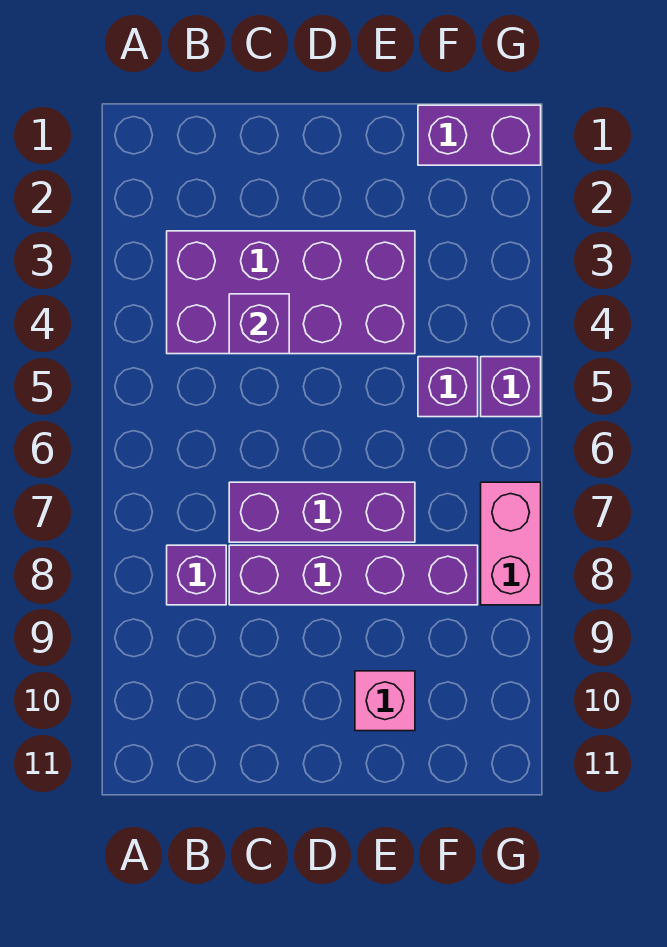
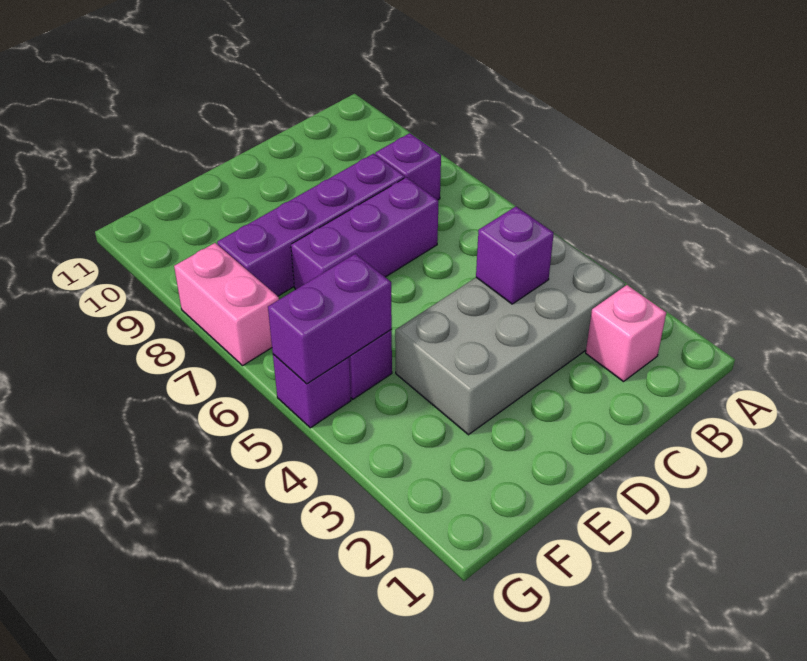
purple 2x4 brick [167,231,415,354] -> grey 2x4 brick [395,234,625,435]
pink 1x1 brick [355,671,415,731] -> pink 1x1 brick moved to [586,285,666,382]
purple 1x2 brick [418,105,541,165] -> purple 1x2 brick moved to [268,254,392,384]

